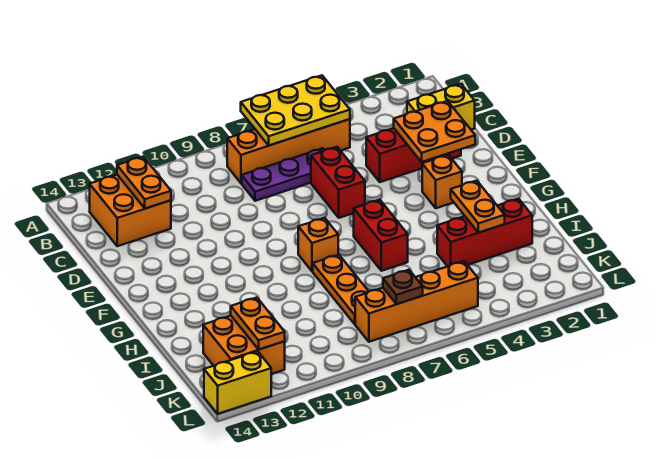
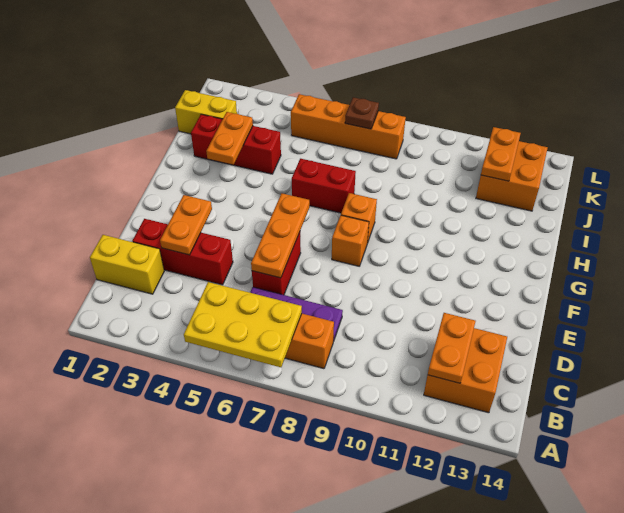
orange 2x2 plate [394,101,475,162] -> orange 1x2 plate [160,195,212,255]
orange 1x1 brick [422,155,462,208] -> orange 1x1 brick moved to [332,215,369,266]
red 1x2 brick [354,200,408,271] -> red 1x2 brick turned to [292,159,356,213]
orange 1x3 plate [313,254,369,324] -> orange 1x3 plate moved to [251,193,310,278]
yellow 1x2 brick [204,351,271,414] -> yellow 1x2 brick moved to [175,90,237,134]

